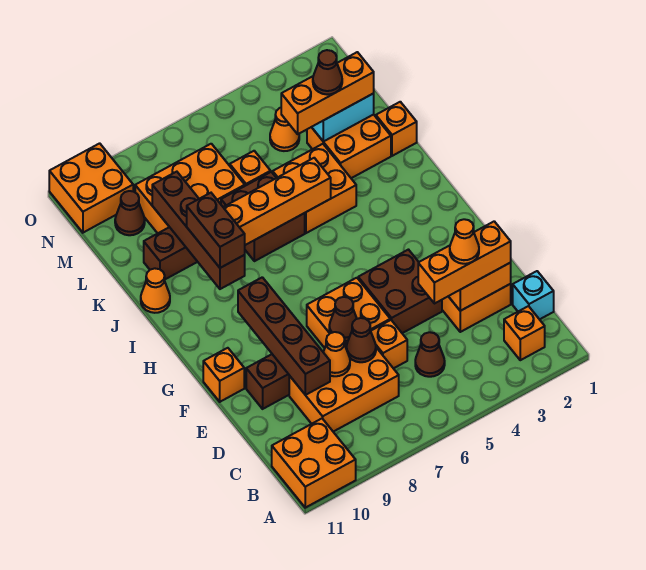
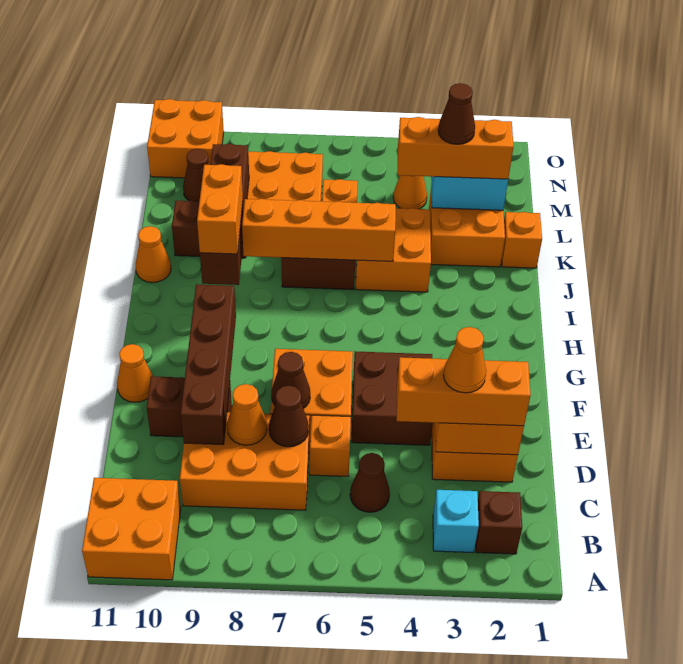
orange 1x1 brick [504,306,545,360] -> brown 1x1 brick [476,491,522,554]
cyan 1x1 brick [513,271,554,319] -> cyan 1x1 brick moved to [433,490,479,553]
orange 1x1 brick [203,348,244,402] -> orange 1x1 cone [117,344,153,402]
brown 1x2 brick [187,193,245,268] -> orange 1x2 brick [197,164,243,254]

